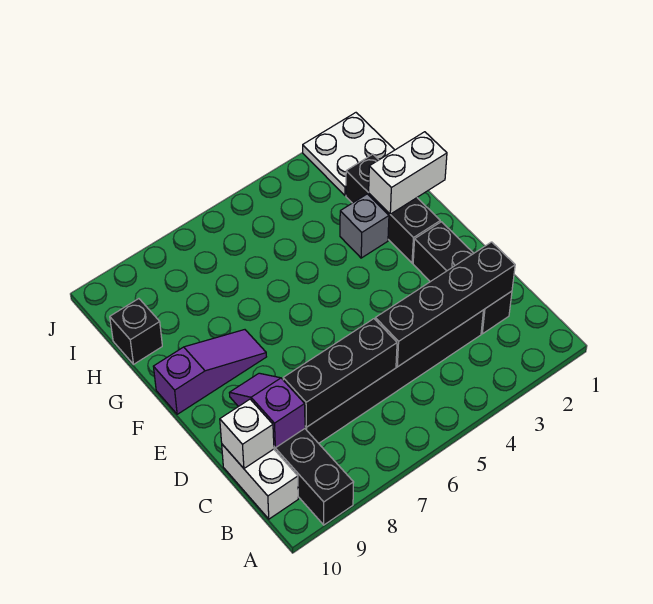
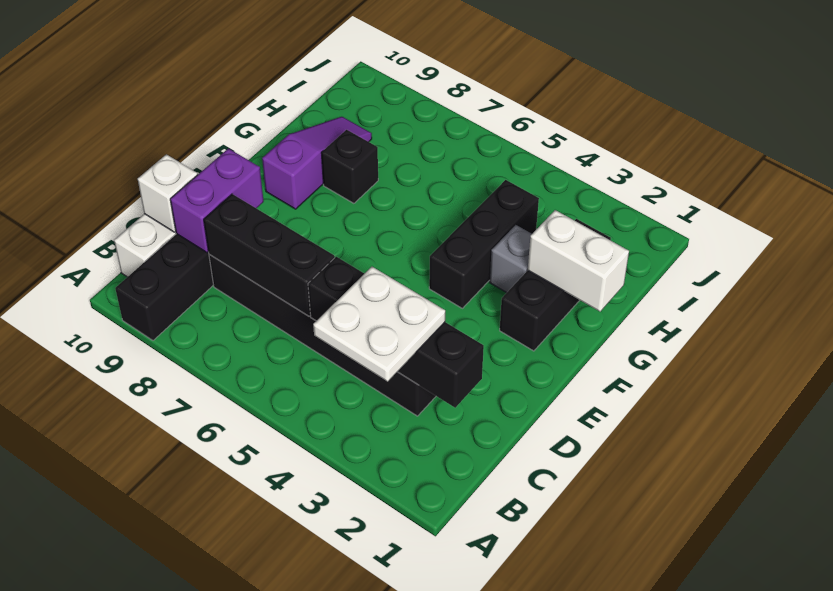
black 1x3 brick [413,222,512,334] -> black 1x3 brick moved to [429,180,539,308]
purple 1x2 slope [229,373,305,448] -> purple 1x2 brick [170,148,264,253]
purple 1x3 slope [153,330,266,414] -> purple 1x3 slope turned to [262,117,372,209]
black 1x1 brick [110,299,162,364] -> black 1x1 brick moved to [321,130,378,203]
white 2x2 plate [303,113,394,195] -> white 2x2 plate moved to [313,267,445,381]

